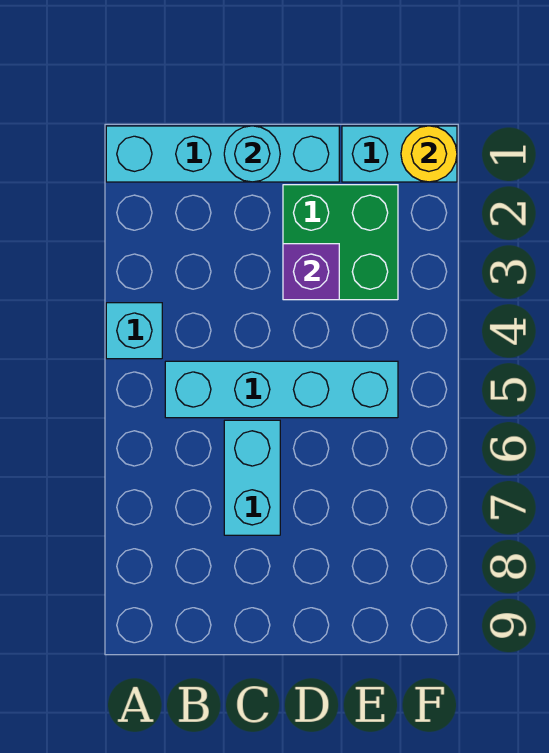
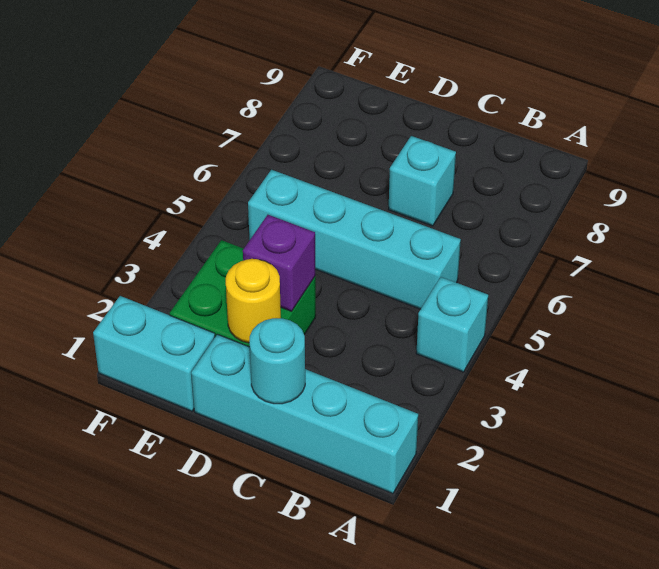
cyan 1x2 brick [224,420,280,535] -> cyan 1x1 brick [389,136,456,226]
yellow 1x1 round brick [401,126,457,182] -> yellow 1x1 round brick moved to [226,259,281,343]

